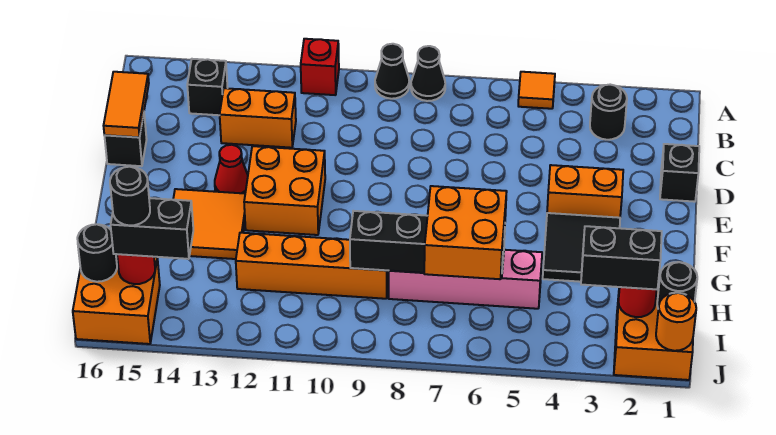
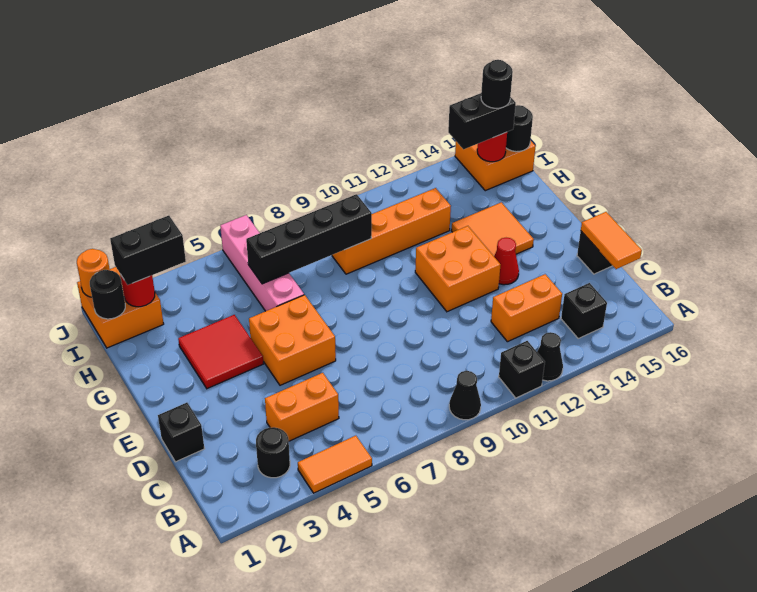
orange 1x1 tile [518,72,555,109] -> orange 1x2 tile [298,436,372,493]
black 1x1 cone [411,46,445,101] -> black 1x1 cone moved to [537,332,563,381]
red 1x1 brick [301,39,339,95] -> black 1x1 brick [499,341,545,398]
orange 1x2 brick [547,165,623,218] -> orange 1x2 brick moved to [265,373,339,441]
black 2x2 tile [543,213,620,282] -> red 2x2 tile [178,315,264,389]
pink 1x4 brick [389,250,542,309] -> pink 1x4 brick turned to [220,215,304,311]
orange 2x2 brick [424,186,507,279] -> orange 2x2 brick moved to [249,295,336,385]

